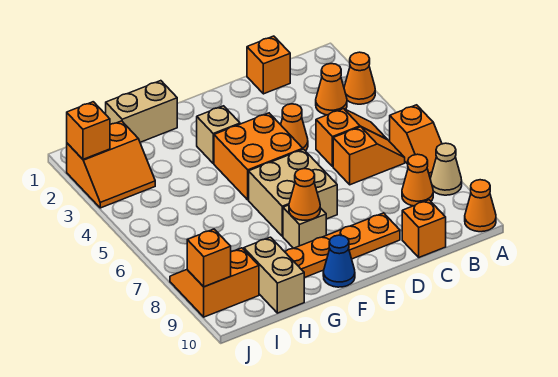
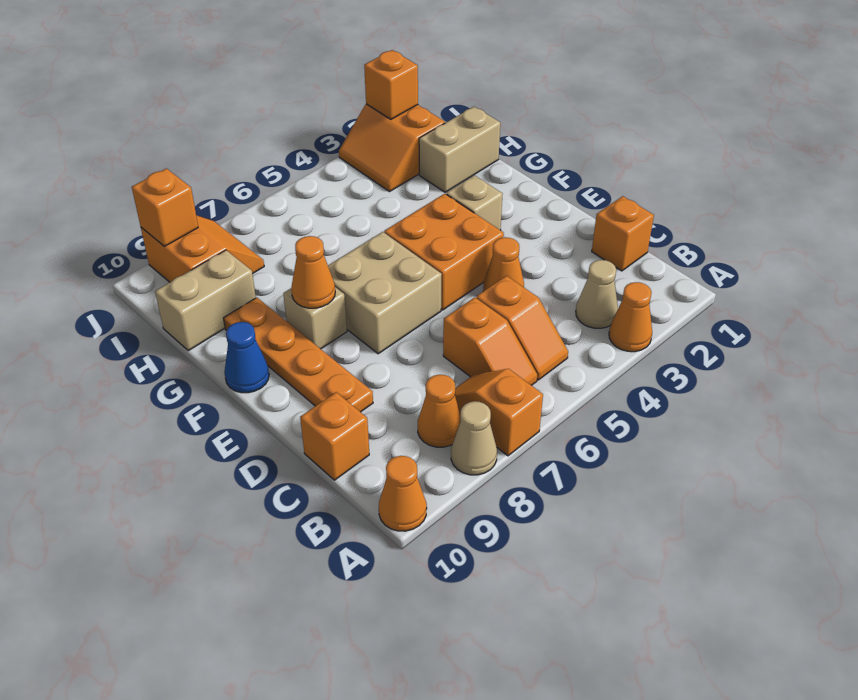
orange 1x2 slope [390,105,442,178] -> orange 1x2 slope turned to [455,369,543,456]
orange 1x1 cone [316,64,347,115] -> tan 1x1 cone [576,260,618,328]
tan 1x2 brick [106,81,177,142] -> tan 1x2 brick turned to [419,107,500,192]

